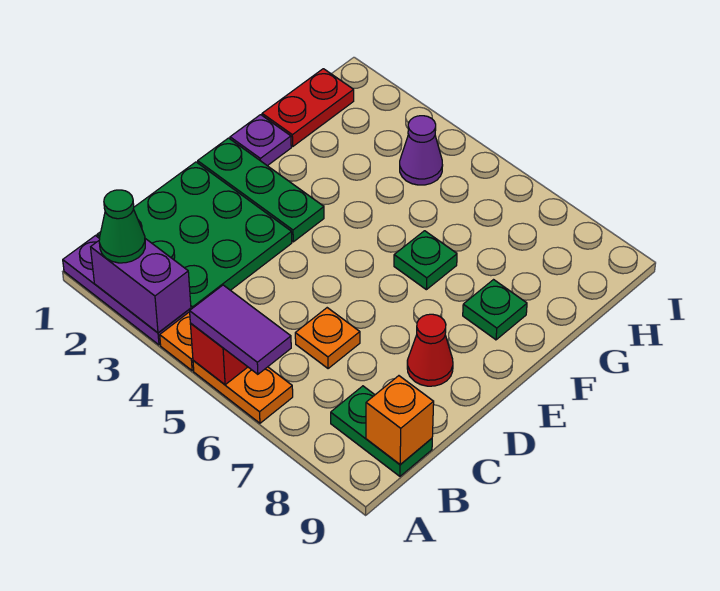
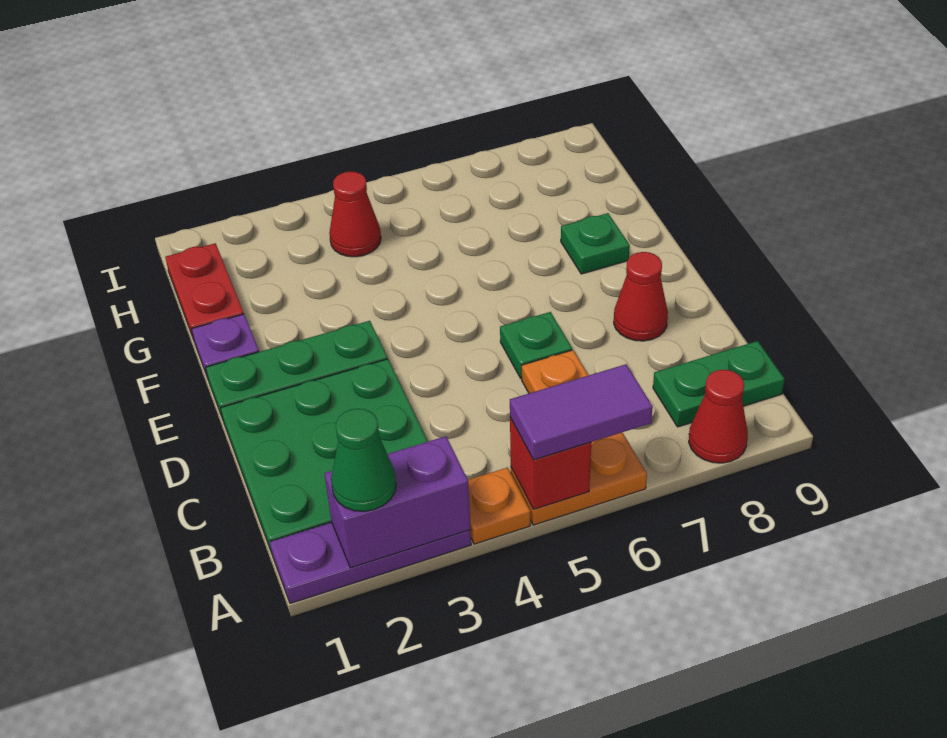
none -> red 1x1 cone [689,370,748,463]
orange 1x1 brick [366,376,434,464] -> none
green 1x1 plate [394,231,457,290] -> green 1x1 plate moved to [500,312,572,379]
purple 1x1 cone [400,116,443,185] -> red 1x1 cone [329,171,381,257]

